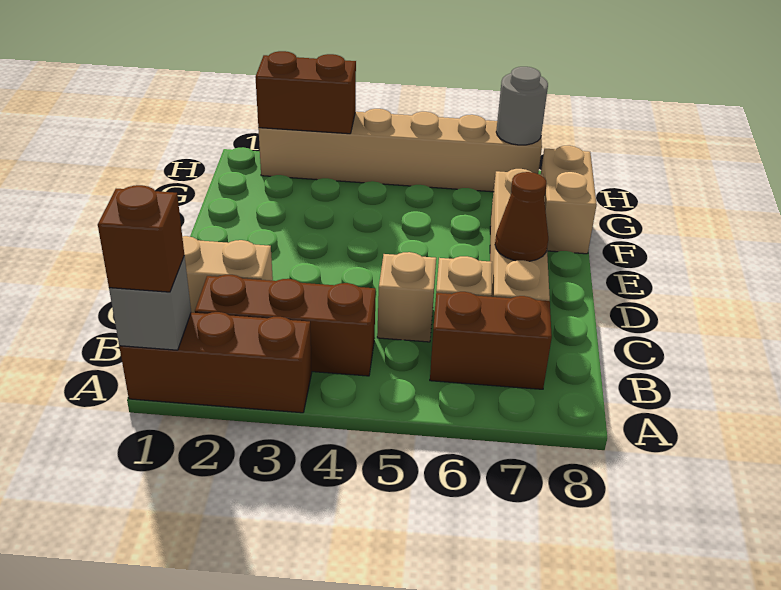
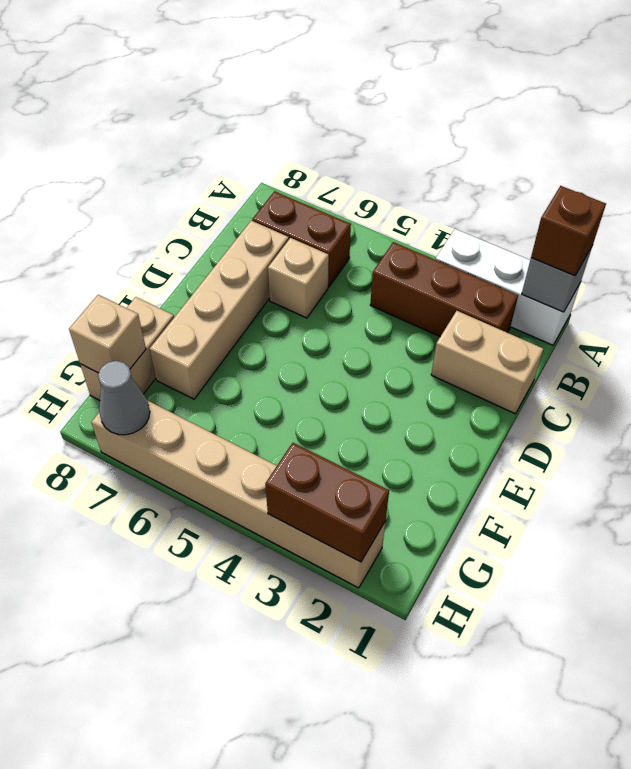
brown 1x3 brick [119,312,312,413] -> white 1x3 brick [436,229,581,345]
tan 1x1 brick [377,252,436,342] -> tan 1x1 brick moved to [69,295,146,373]
brown 1x1 cone [495,172,548,261] -> none
grey 1x1 round brick [496,67,548,145] -> grey 1x1 cone [98,361,150,435]

